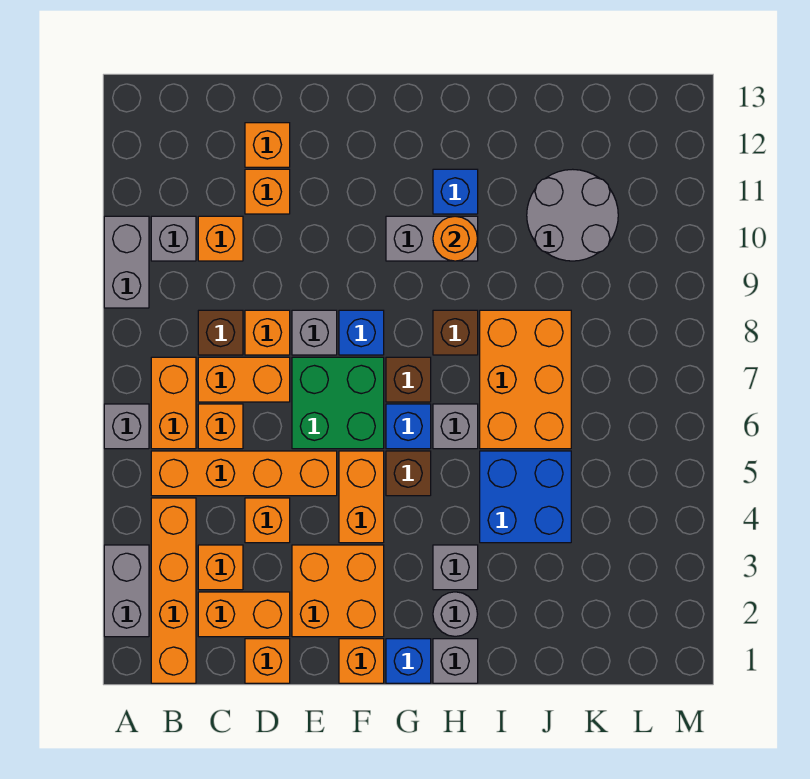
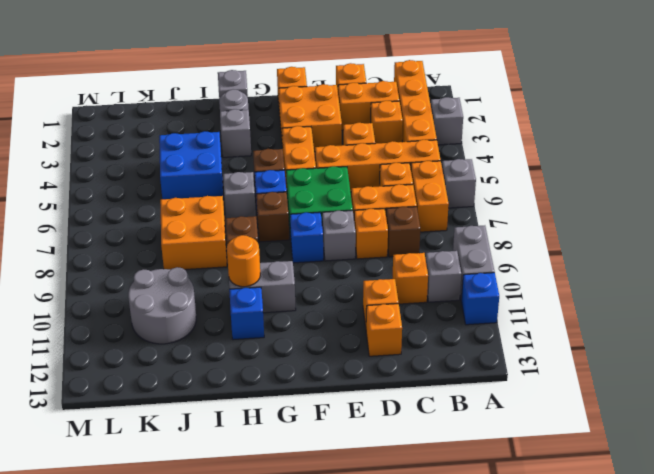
grey 1x2 brick [104,545,149,637] -> grey 1x1 brick [431,97,463,145]
blue 1x1 brick [386,639,431,683] -> blue 1x1 brick moved to [461,273,499,325]
orange 2x3 brick [480,310,571,449] -> orange 2x2 brick [160,196,227,270]

